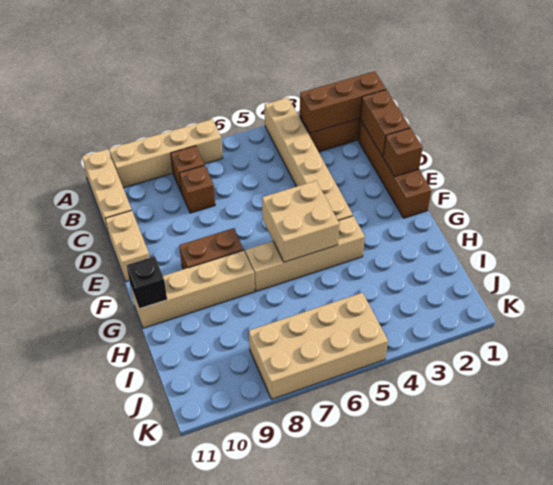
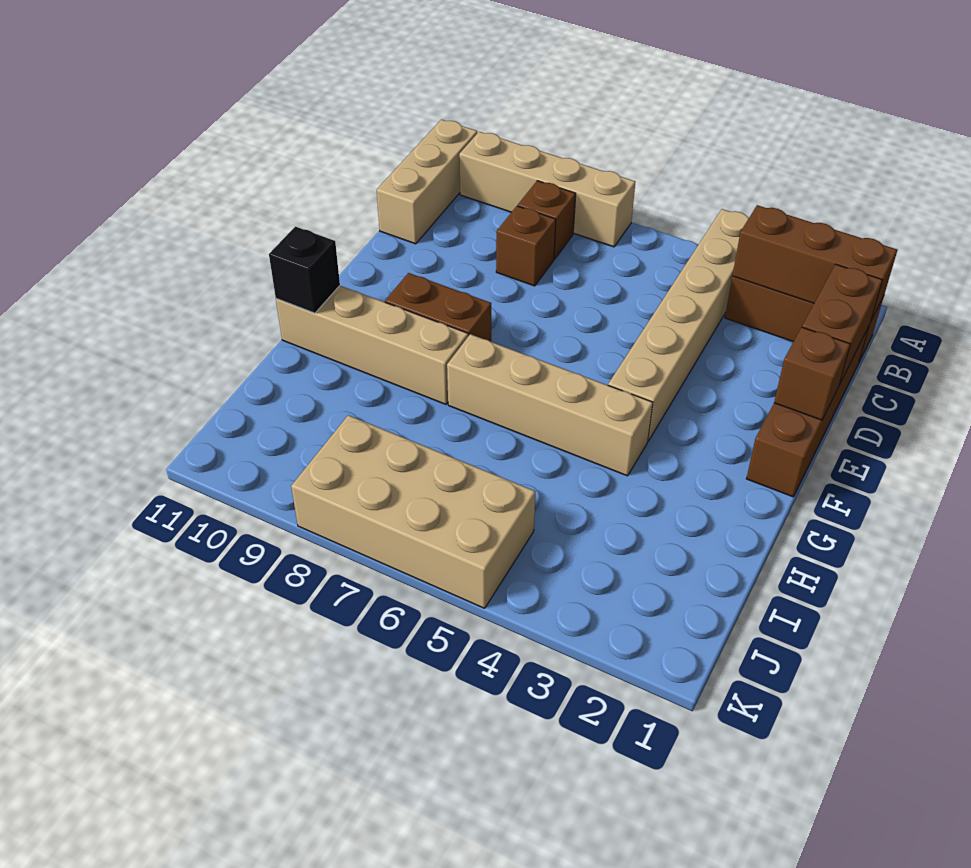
tan 1x2 brick [105,210,150,282] -> none
tan 2x2 brick [262,181,339,262] -> none

